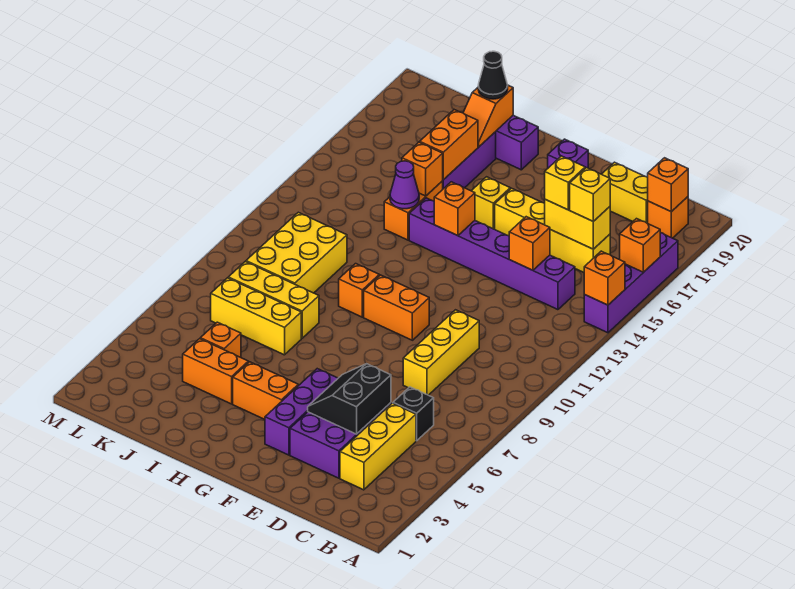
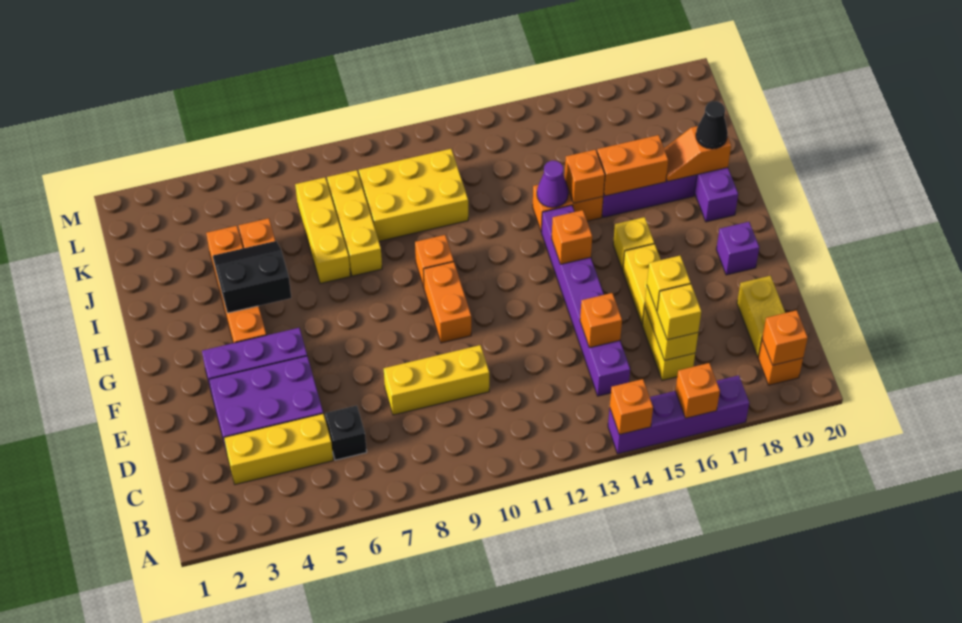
black 2x2 slope [308,364,391,434] -> black 2x2 slope moved to [213,241,291,313]

